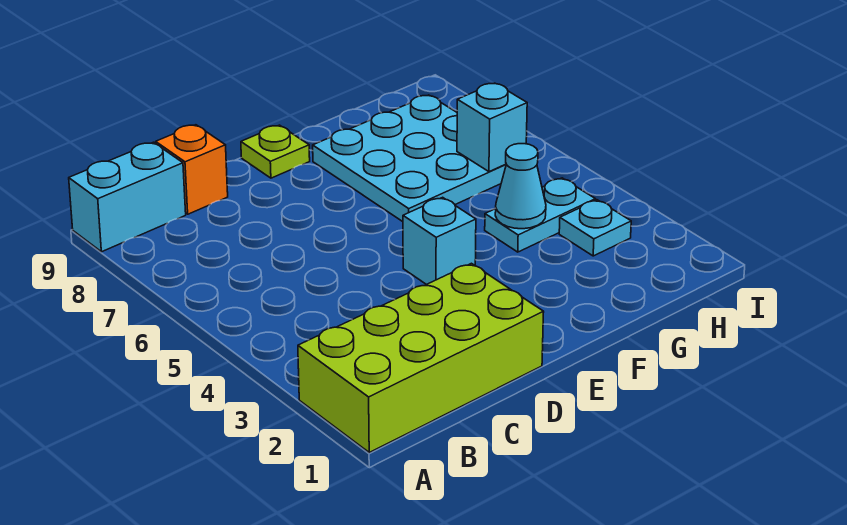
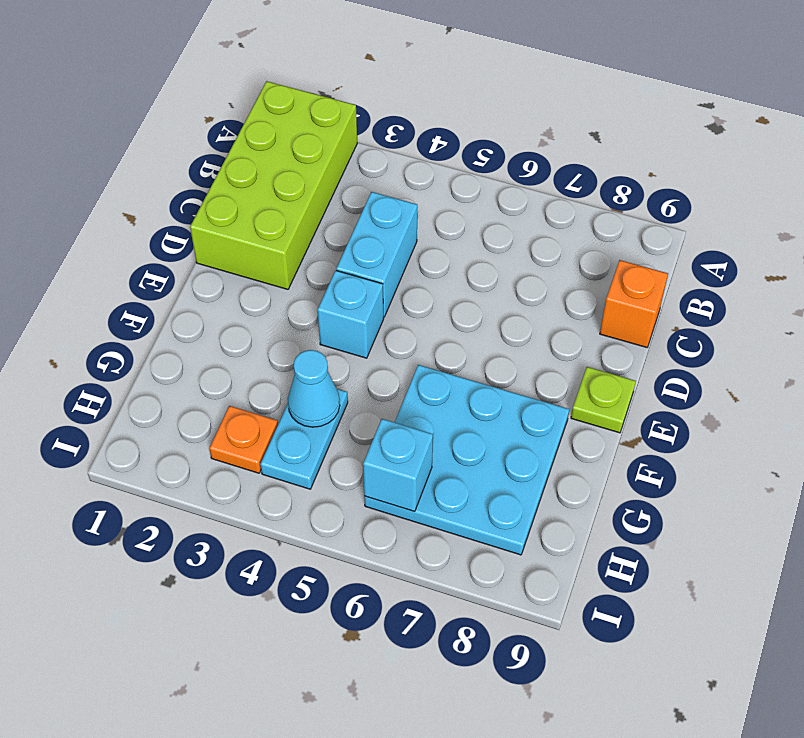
cyan 1x2 brick [69,142,186,252] -> cyan 1x2 brick moved to [336,192,417,317]
cyan 1x1 plate [559,200,631,256] -> orange 1x1 plate [209,406,278,473]

